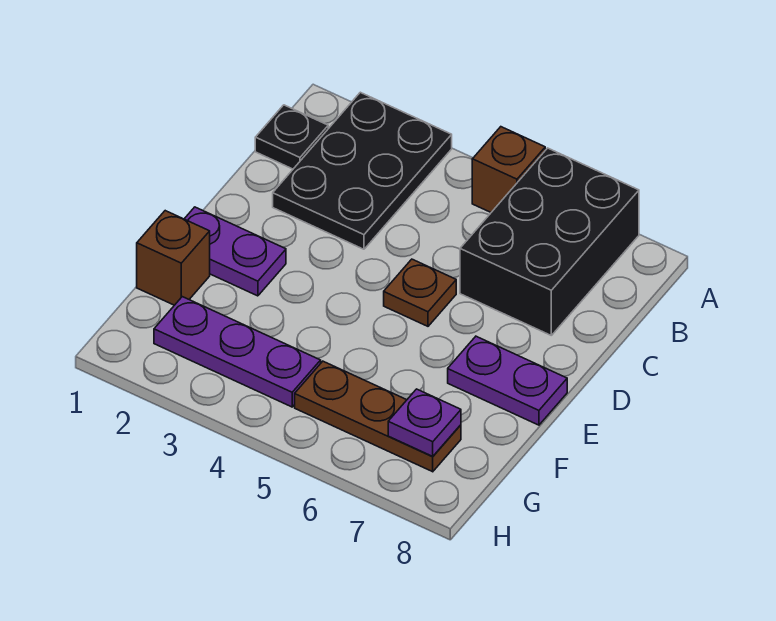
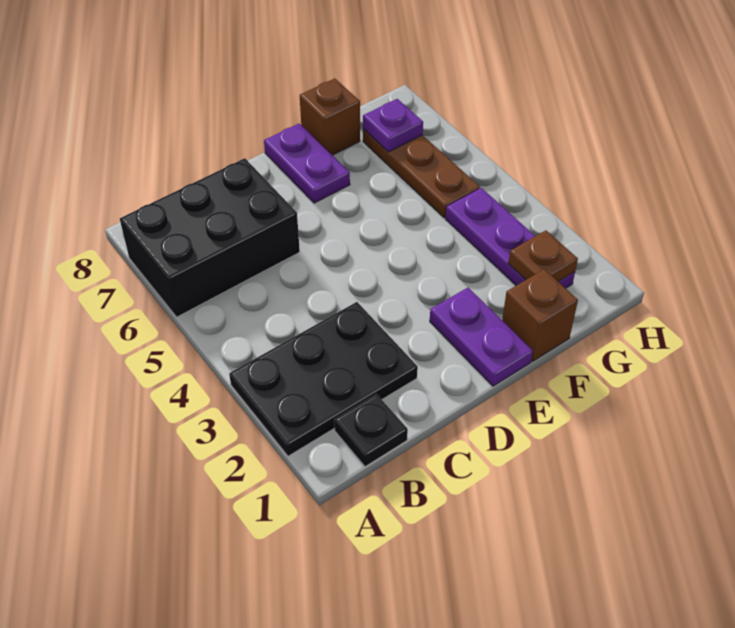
brown 1x1 brick [472,127,545,212] -> brown 1x1 brick moved to [300,78,360,155]
brown 1x1 plate [384,259,456,326] -> brown 1x1 plate moved to [508,230,578,282]

